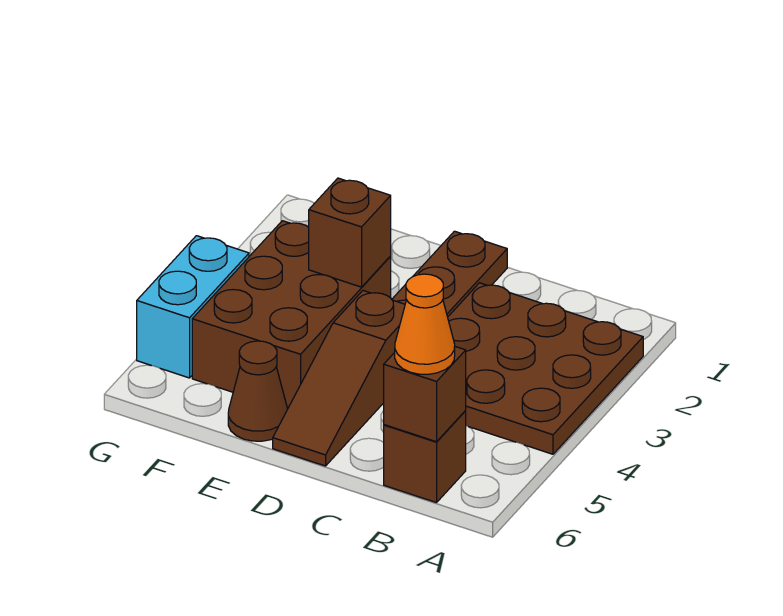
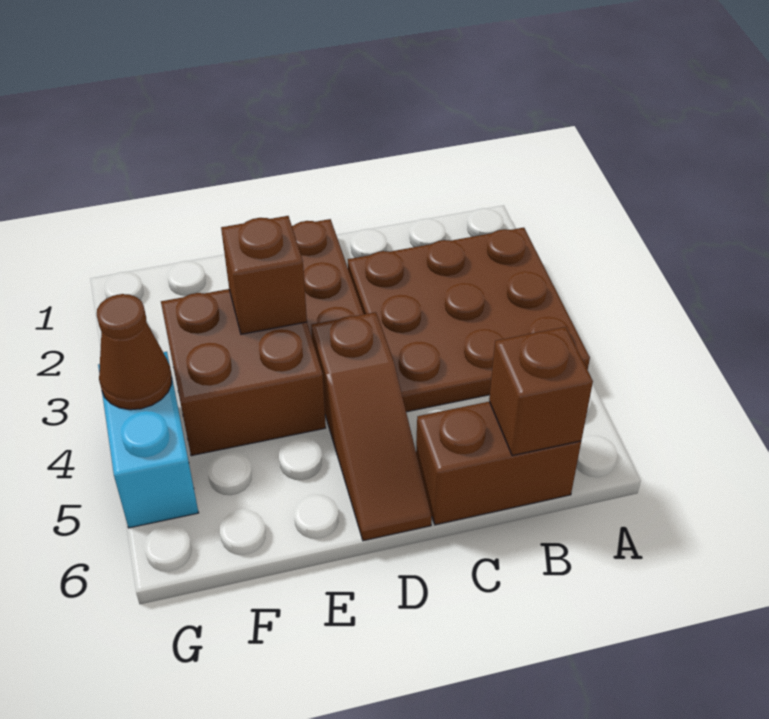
brown 1x1 brick [384,411,466,503] -> brown 1x2 brick [416,402,581,525]
orange 1x1 cone [395,274,455,374] -> none
brown 2x3 brick [192,221,391,409] -> brown 2x2 brick [161,289,326,456]
brown 1x1 cone [228,341,288,441] -> brown 1x1 cone moved to [97,294,172,410]

